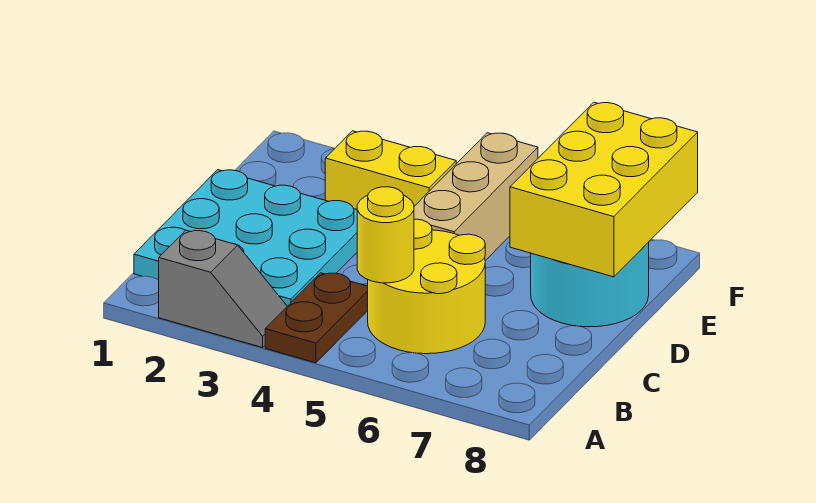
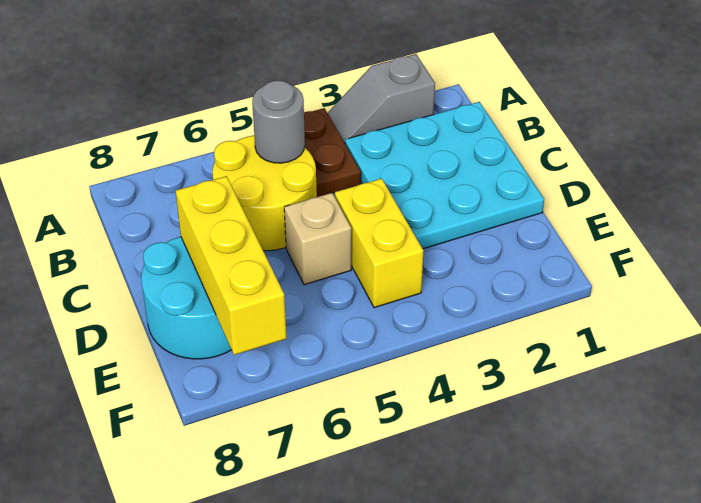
yellow 1x1 round brick [357,187,414,283] -> grey 1x1 round brick [252,80,305,163]
tan 1x3 brick [414,133,538,261] -> tan 1x1 brick [284,193,351,285]
yellow 2x3 brick [510,102,698,277] -> yellow 1x3 brick [176,176,286,355]
yellow 1x2 brick [325,131,456,209] -> yellow 1x2 brick turned to [335,179,423,308]

